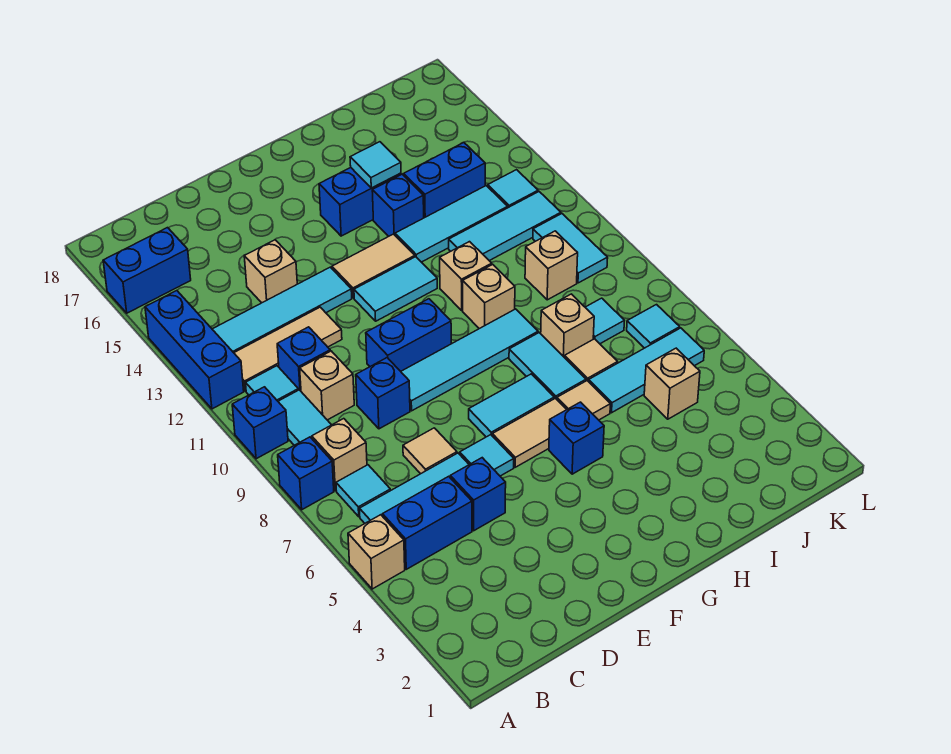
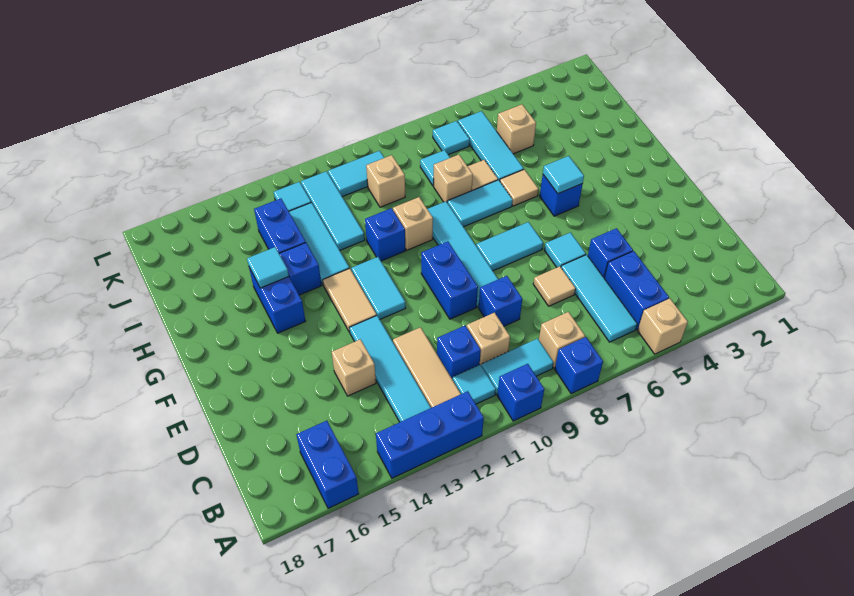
cyan 1x1 tile [336,465,390,517] -> cyan 1x1 tile moved to [543,156,584,194]
tan 1x2 tile [492,398,567,467] -> none
cyan 1x2 tile [469,374,554,437] -> cyan 1x2 tile turned to [476,222,543,271]
tan 1x1 brick [440,242,492,310] -> blue 1x1 brick [365,208,405,261]

